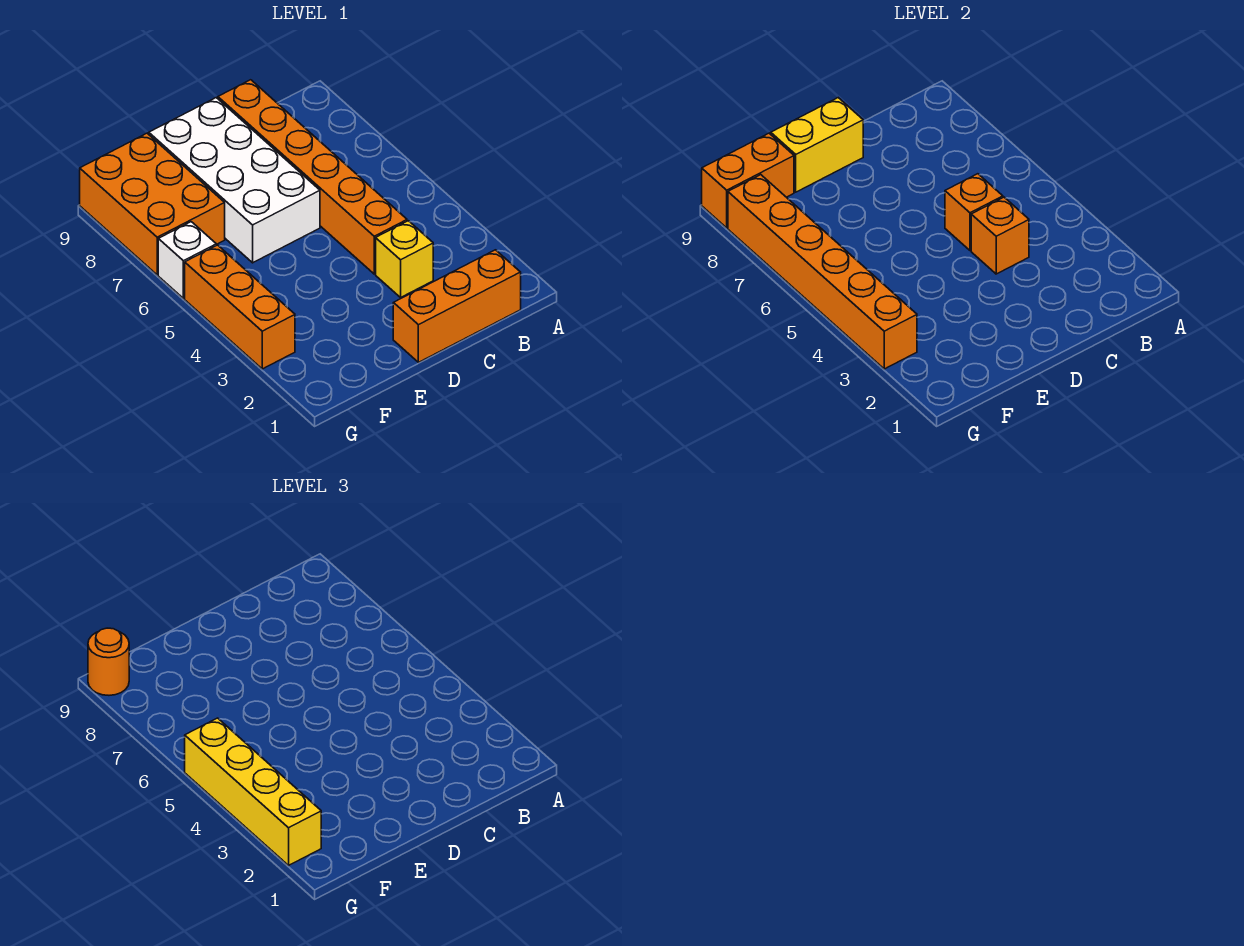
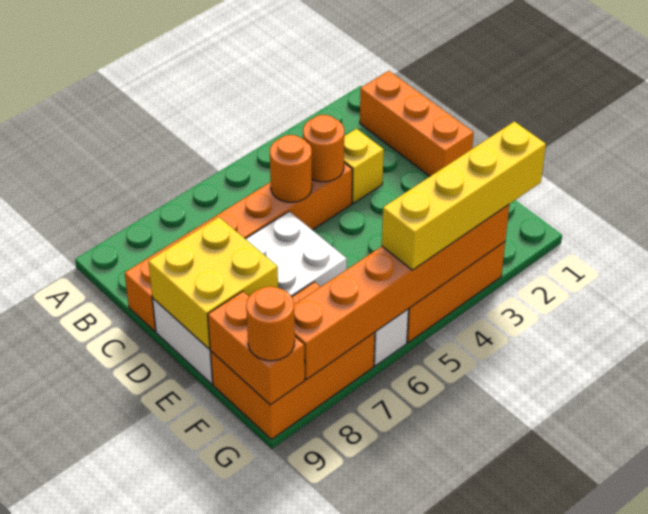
orange 1x1 brick [971,197,1029,274] -> orange 1x1 round brick [303,115,344,182]
orange 1x1 brick [945,174,1003,250] -> orange 1x1 round brick [270,135,312,202]
yellow 1x2 brick [771,98,863,192] -> yellow 2x2 brick [148,217,278,349]

